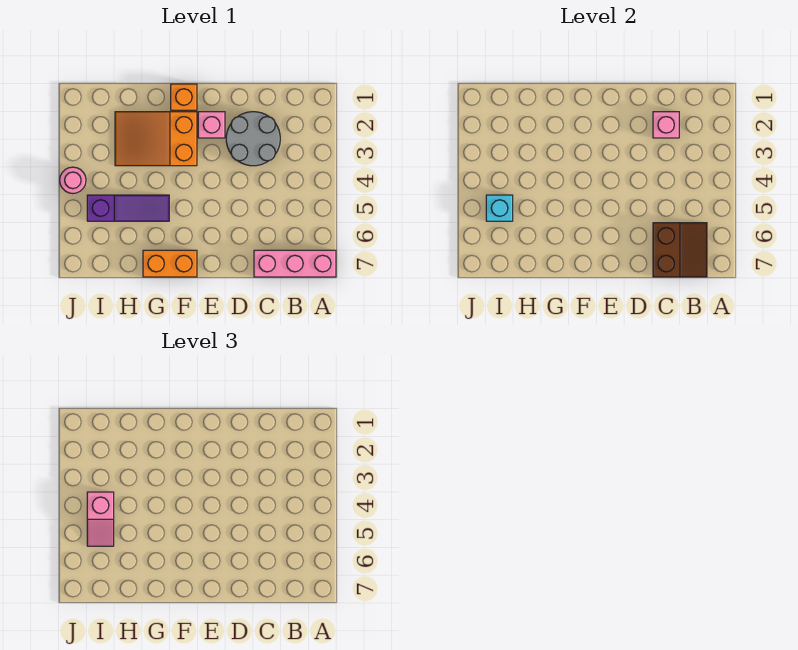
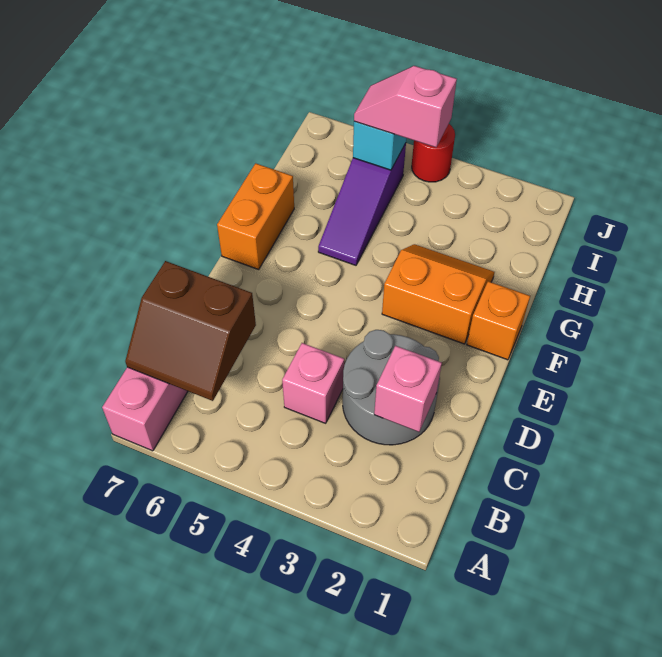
pink 1x1 brick [198,112,225,138] -> pink 1x1 brick moved to [282,343,344,423]
orange 2x3 slope [115,112,197,166] -> orange 2x2 slope [382,244,495,344]
pink 1x1 round brick [60,167,86,194] -> red 1x1 round brick [412,124,455,182]

